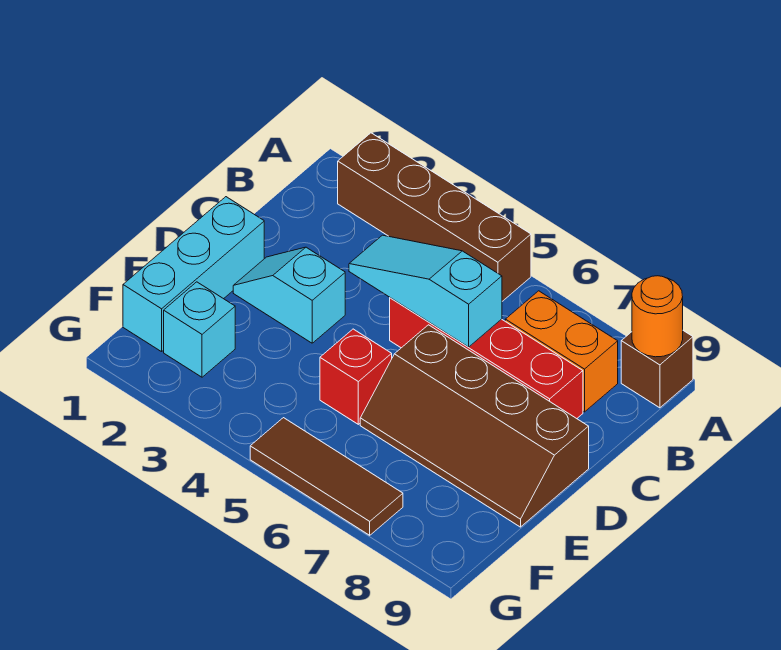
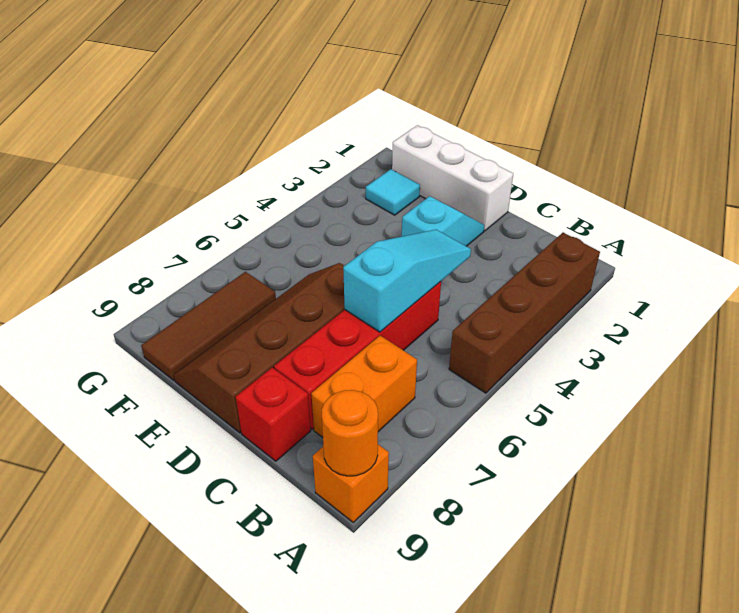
brown 1x1 brick [621,331,693,408] -> orange 1x1 brick [313,445,389,522]
cyan 1x3 brick [123,197,264,352] -> white 1x3 brick [392,125,513,231]
red 1x1 brick [320,329,392,424] -> red 1x1 brick moved to [236,368,311,461]
cyan 1x1 brick [164,282,235,377] -> cyan 1x1 tile [366,169,420,215]
brown 1x3 tile [250,418,403,535] -> brown 1x3 tile moved to [141,272,276,380]

